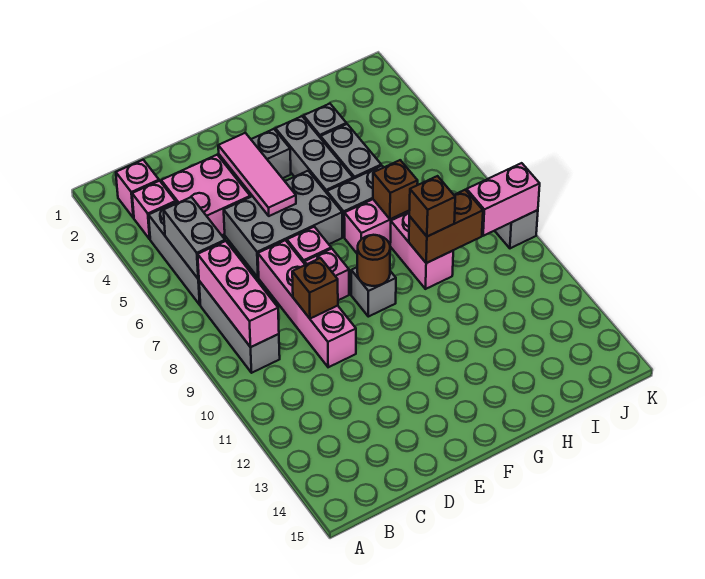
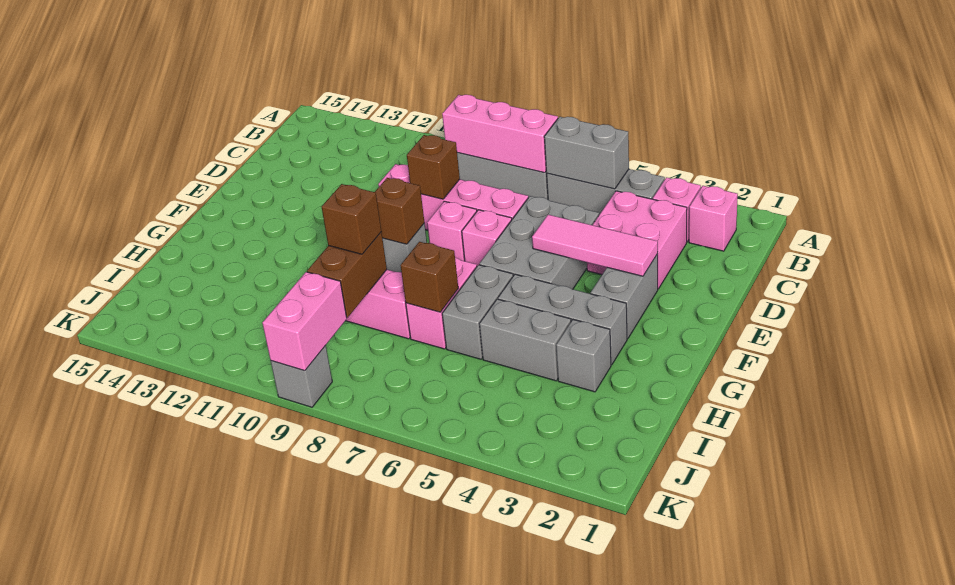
brown 1x1 round brick [357,235,390,286] -> brown 1x1 brick [375,178,424,244]

